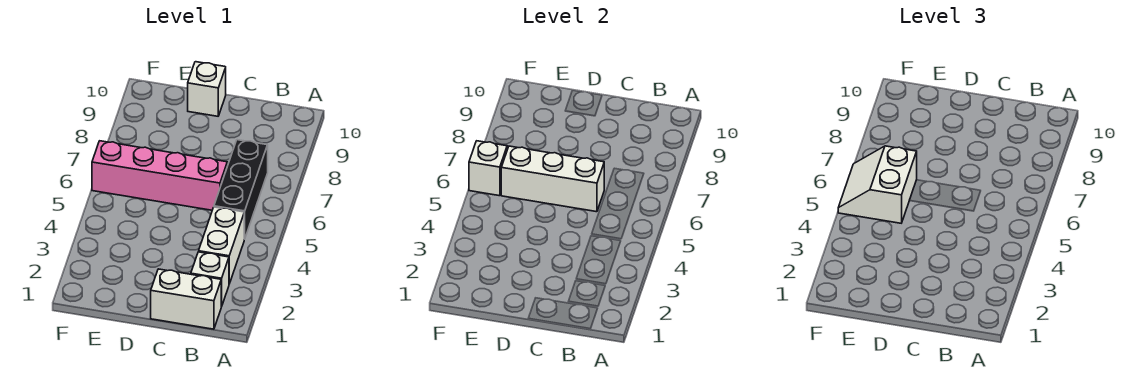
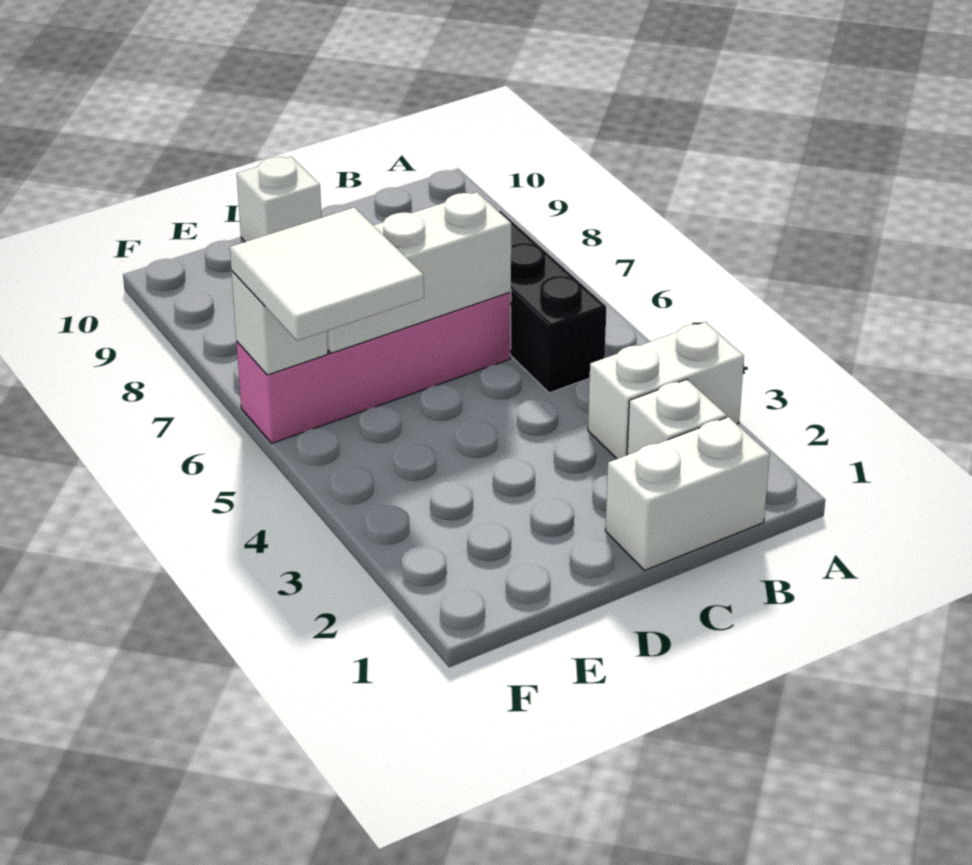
white 1x2 brick [199,207,244,284] -> white 1x2 brick turned to [588,322,744,459]
white 2x2 slope [838,146,917,223] -> white 2x2 tile [230,207,424,341]

